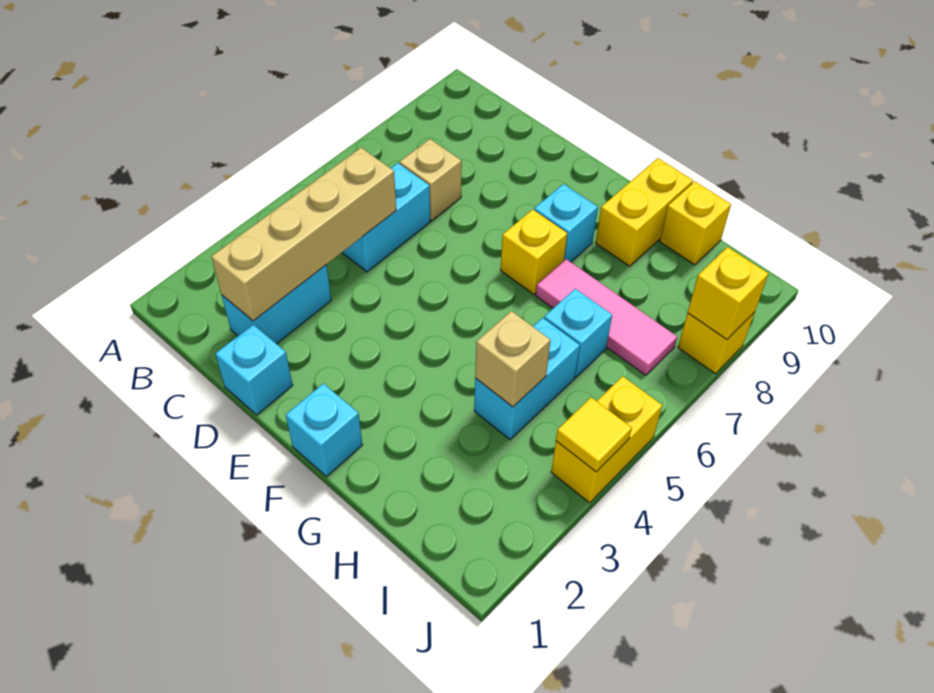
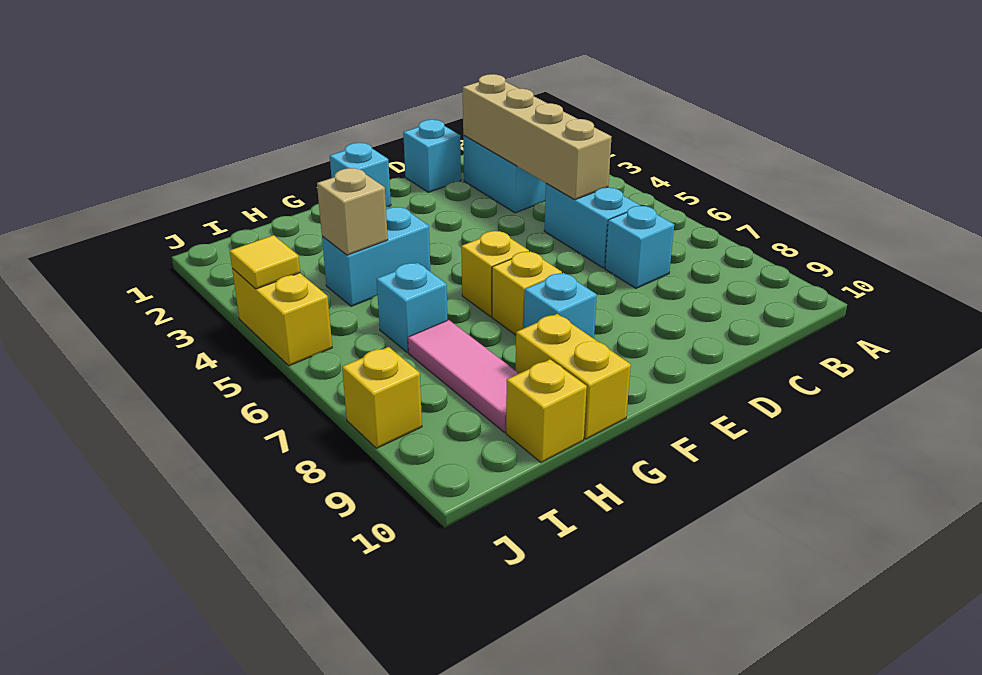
tan 1x1 brick [399,139,462,221] -> cyan 1x1 brick [605,206,674,288]
pink 1x3 tile [536,259,677,375] -> pink 1x3 tile turned to [408,320,519,432]
cyan 1x2 brick [474,318,580,439] -> cyan 1x2 brick turned to [322,207,430,306]
yellow 1x1 brick [688,247,769,339] -> yellow 1x1 brick moved to [461,231,529,316]

